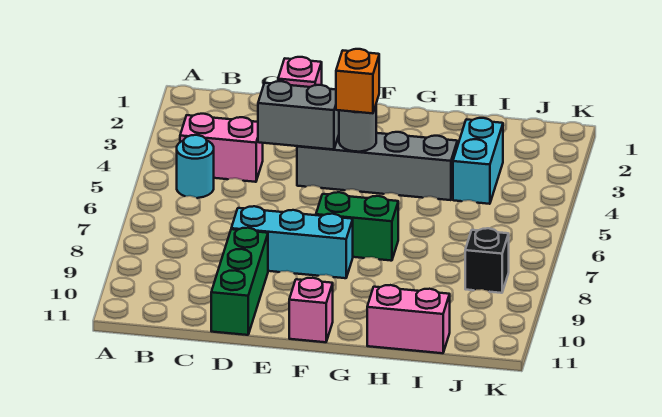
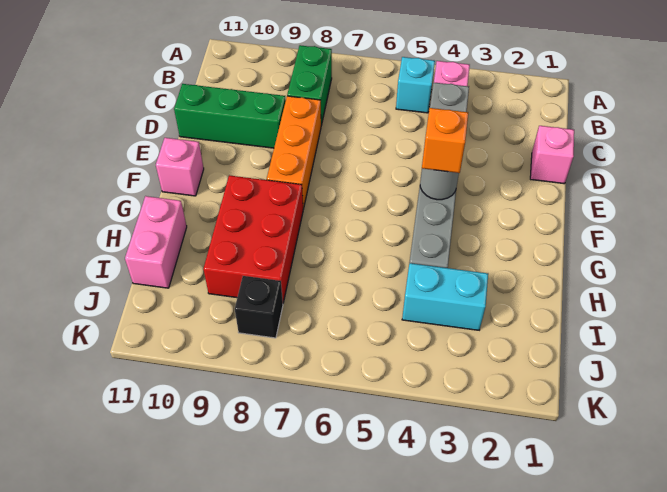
cyan 1x1 round brick [177,135,214,198] -> cyan 1x1 brick [396,57,435,113]
cyan 1x3 brick [231,206,353,278] -> orange 1x3 brick [267,96,321,209]
green 1x2 brick [316,192,398,261] -> green 1x2 brick moved to [287,45,332,125]
none -> red 2x3 brick [203,175,303,303]

